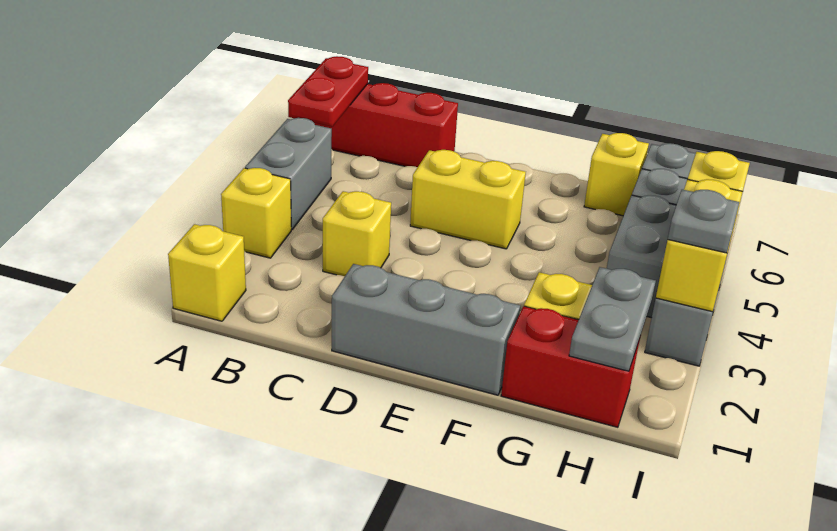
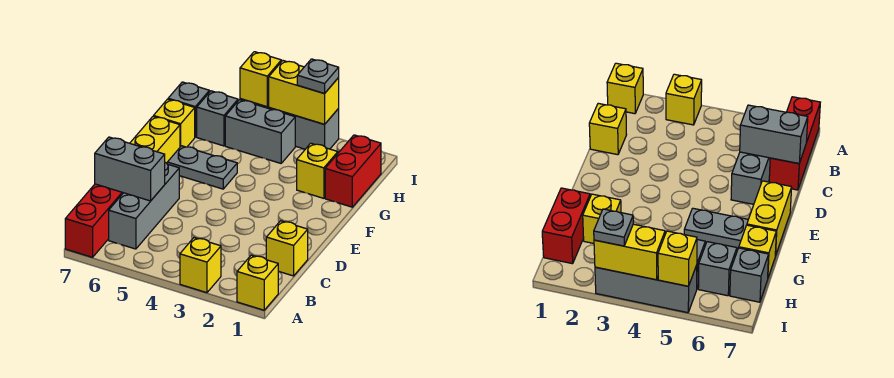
grey 1x2 brick [245,118,332,229] -> grey 1x2 brick moved to [95,137,165,201]
red 1x2 plate [288,56,368,127] -> none
yellow 1x1 brick [323,191,391,276] -> yellow 1x1 brick moved to [266,221,308,276]
grey 1x3 brick [332,264,520,395] -> grey 1x3 brick moved to [109,163,179,249]
yellow 1x2 brick [410,150,526,249] -> yellow 1x2 brick moved to [130,116,180,163]
grey 1x2 plate [569,267,656,371] -> grey 1x2 plate moved to [167,146,237,189]

